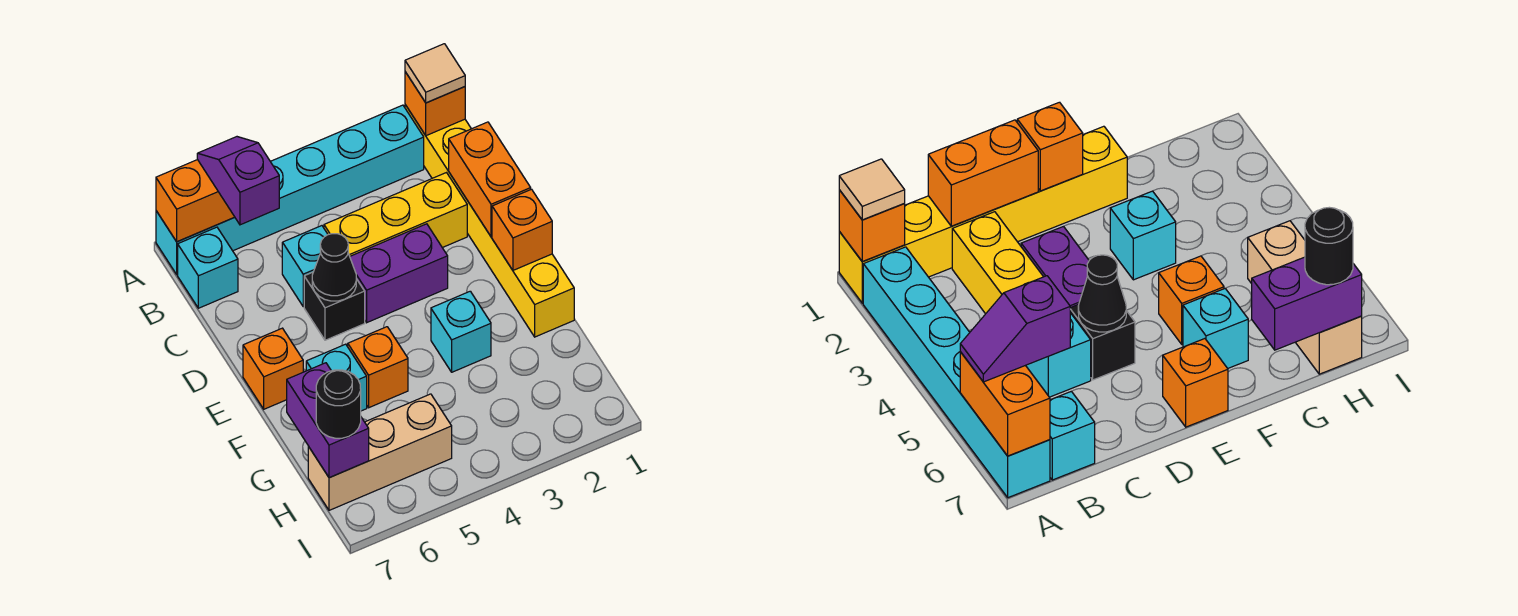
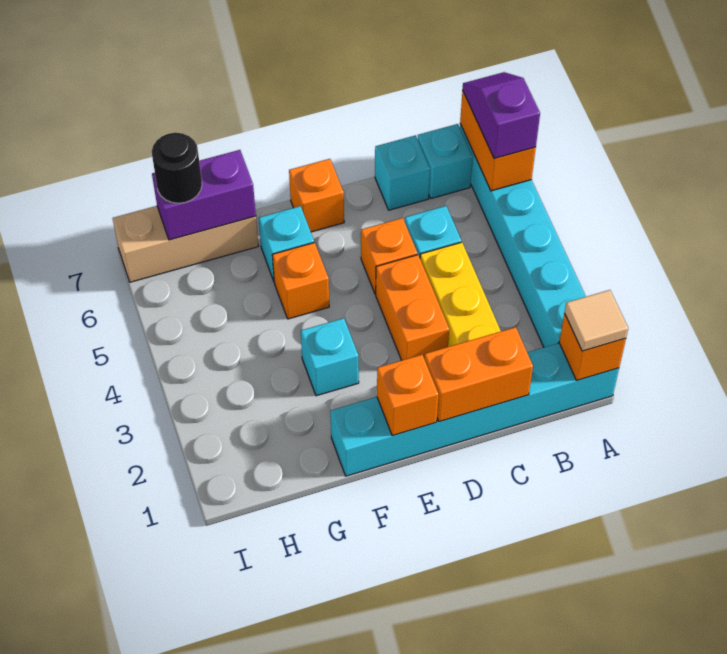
yellow 1x6 brick [405,105,574,337] -> cyan 1x6 brick [330,343,619,476]
purple 1x2 slope [197,137,279,225] -> purple 1x2 slope turned to [463,72,540,159]
none -> cyan 1x1 brick [375,135,430,210]
purple 1x2 brick [350,224,448,323] -> orange 1x2 brick [376,255,449,360]
black 1x1 brick [304,272,365,340] -> orange 1x1 brick [361,218,417,294]
black 1x1 cone [312,234,356,301] -> none
tan 1x3 brick [308,394,452,510] -> tan 1x3 brick turned to [113,206,258,282]

